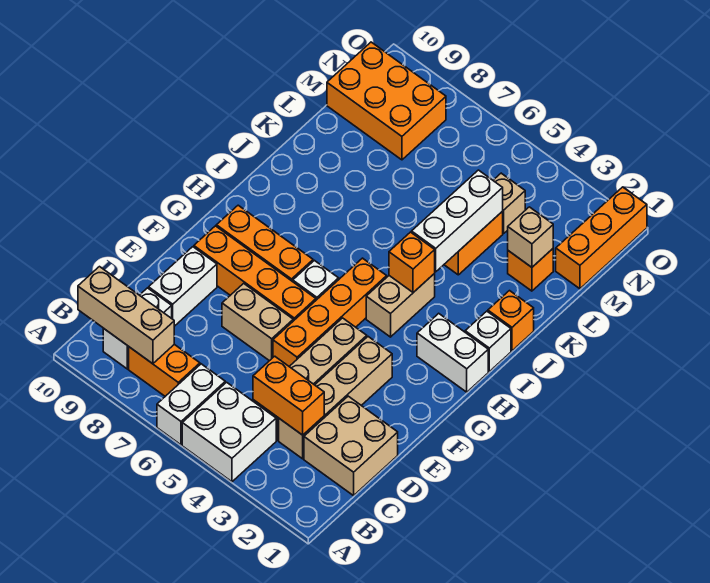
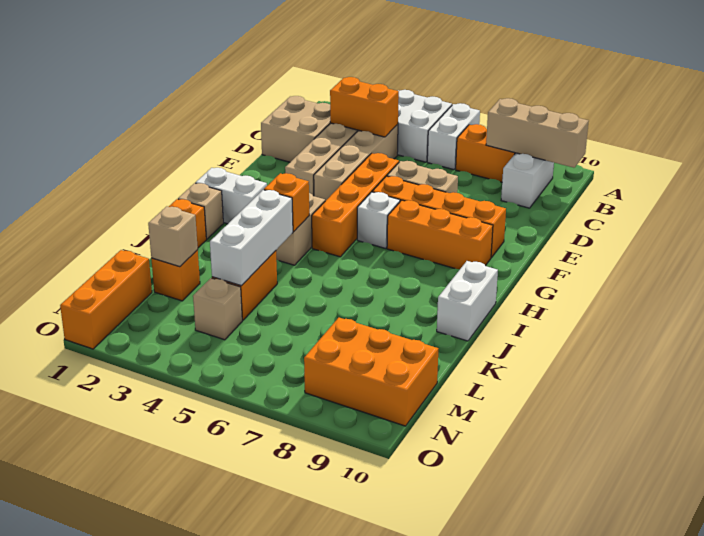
white 1x2 brick [149,247,217,326] -> white 1x2 brick moved to [437,261,498,341]
white 1x1 brick [465,311,511,371] -> tan 1x1 brick [178,183,223,239]

